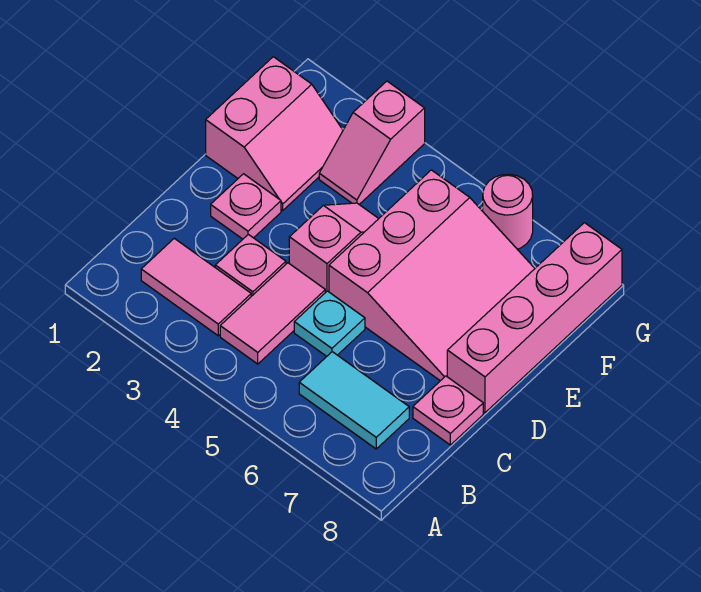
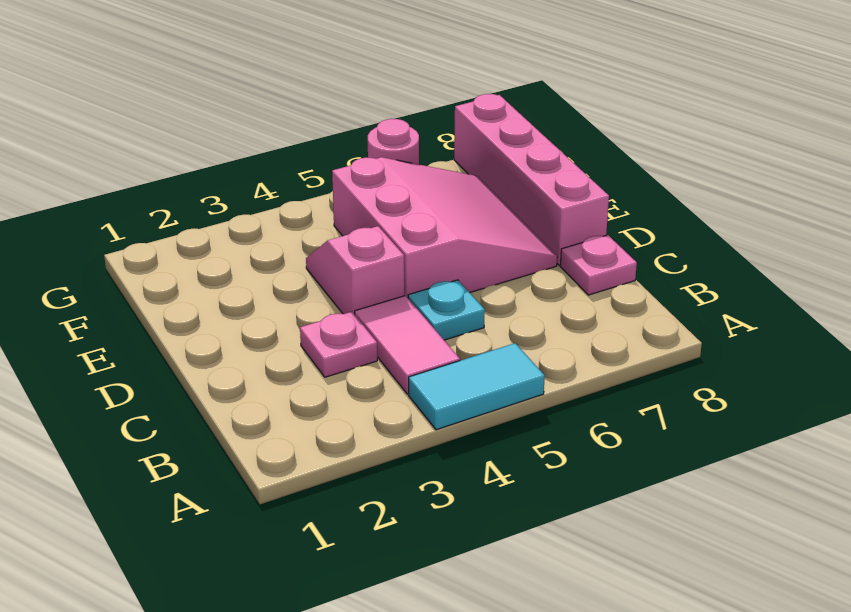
pink 1x2 tile [141,238,251,336] -> none
cyan 1x2 tile [299,352,409,449] -> cyan 1x2 tile moved to [409,343,545,430]
pink 1x1 plate [211,174,281,239] -> none
pink 2x2 slope [206,57,343,210] -> none
pink 1x2 slope [319,81,425,204] -> none

